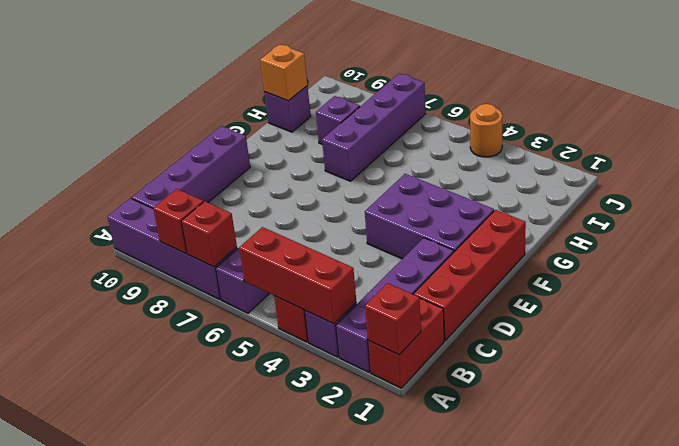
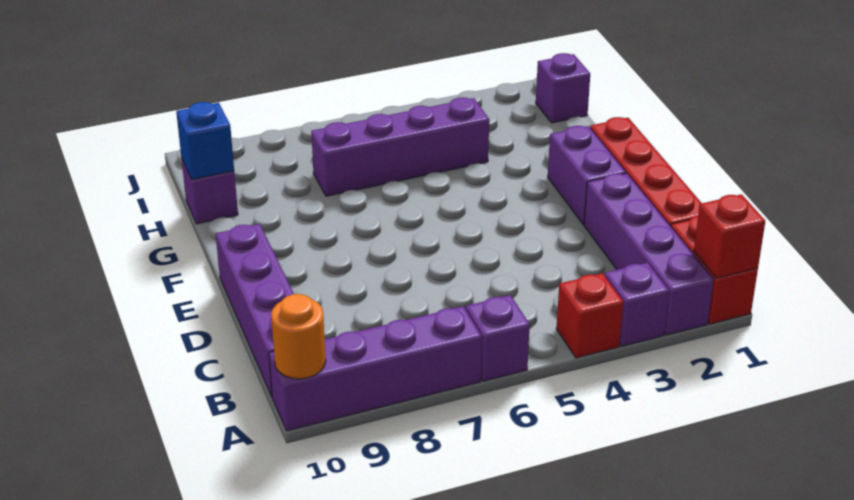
red 1x3 brick [239,227,356,324] -> none
red 1x1 brick [181,201,237,267] -> none
red 1x1 brick [153,189,203,254] -> none
purple 2x3 brick [365,174,494,259] -> purple 1x2 brick [548,126,626,225]
purple 1x4 brick [322,73,426,181] -> purple 1x4 brick turned to [311,97,489,196]
purple 1x1 brick [316,96,360,144] -> purple 1x1 brick moved to [536,53,590,123]
orange 1x1 brick [260,44,307,101] -> blue 1x1 brick [176,102,234,179]
orange 1x1 round brick [470,104,502,157] -> orange 1x1 round brick moved to [271,294,326,379]

